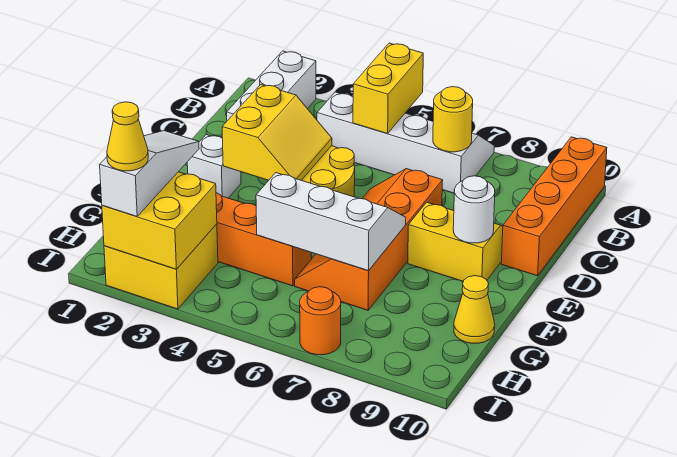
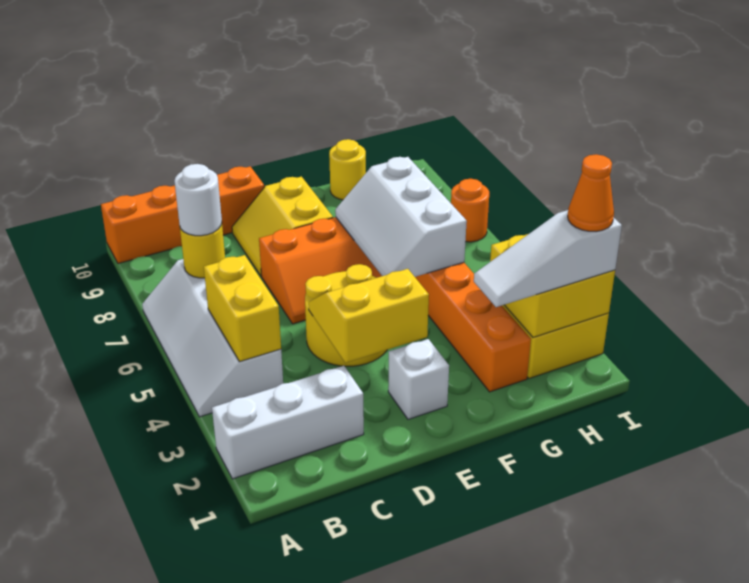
yellow 1x2 brick [353,43,423,134] -> yellow 1x2 brick turned to [204,255,281,362]
white 1x1 round brick [453,176,495,243] -> white 1x1 round brick moved to [174,164,222,236]
yellow 1x1 cone [454,276,495,343] -> yellow 1x1 round brick [329,139,366,200]
yellow 1x1 cone [107,102,148,171] -> orange 1x1 cone [568,154,614,231]

